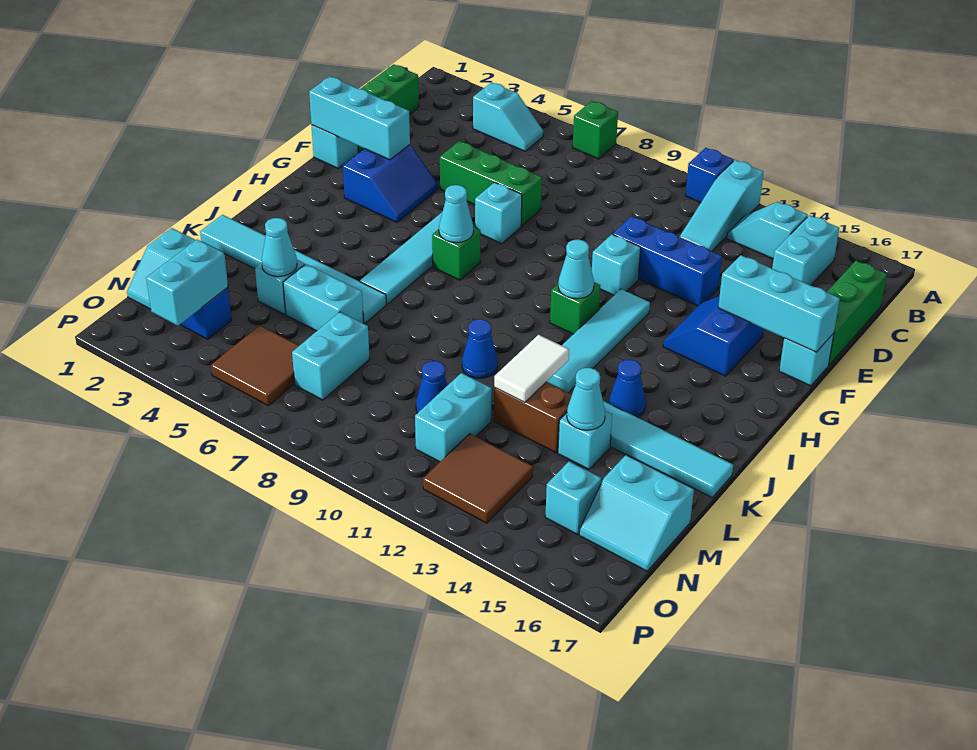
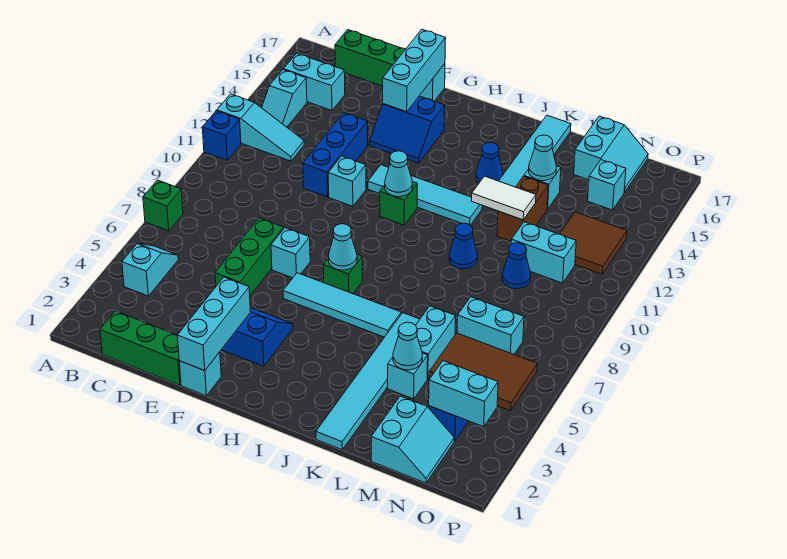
brown 2x2 tile [211,325,299,406] -> brown 2x3 tile [429,333,537,411]

